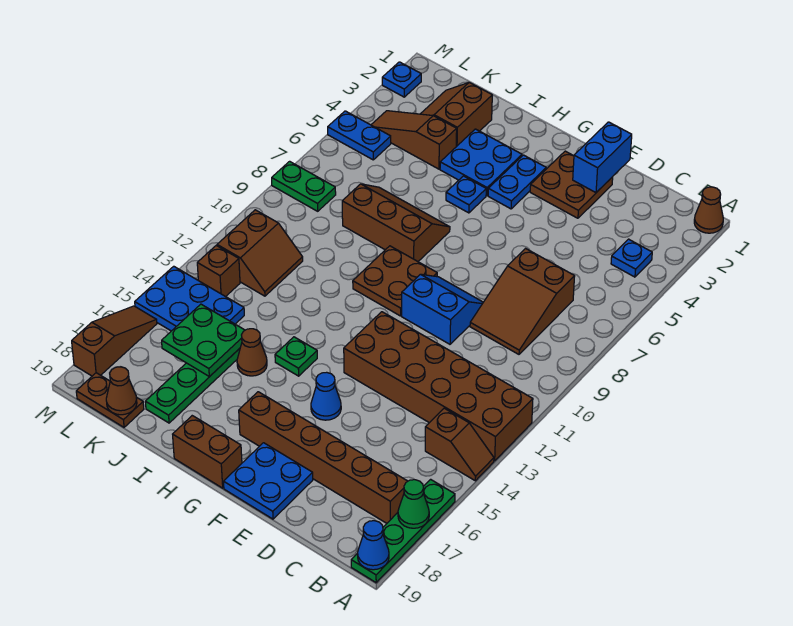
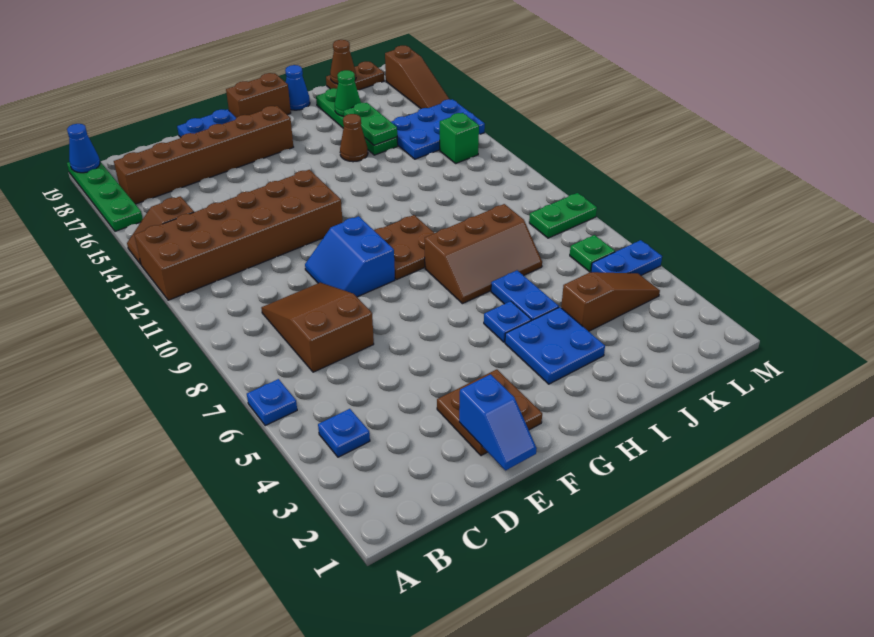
brown 1x1 cone [694,187,723,233] -> none
green 1x1 cone [398,480,429,528] -> green 1x1 cone moved to [335,70,361,116]
blue 1x2 brick [573,122,632,193] -> blue 1x2 slope [459,374,537,470]
blue 2x2 slope [402,274,483,344] -> blue 2x2 slope turned to [305,216,395,297]
blue 1x1 cone [311,372,341,420] -> blue 1x1 cone moved to [285,65,310,110]
blue 1x2 plate [488,155,546,209] -> blue 1x2 plate moved to [491,270,559,321]
green 1x1 plate [275,337,317,376] -> green 1x1 plate moved to [570,235,615,272]
brown 2x2 slope [421,82,492,147] -> none
green 2x2 plate [162,304,245,377] -> green 1x2 plate [344,103,397,145]
brown 2x2 slope [217,210,303,296] -> none
brown 1x1 brick [197,245,240,297] -> green 1x1 brick [440,113,479,163]
blue 1x1 plate [382,62,421,97] -> blue 1x1 plate moved to [247,379,297,426]

